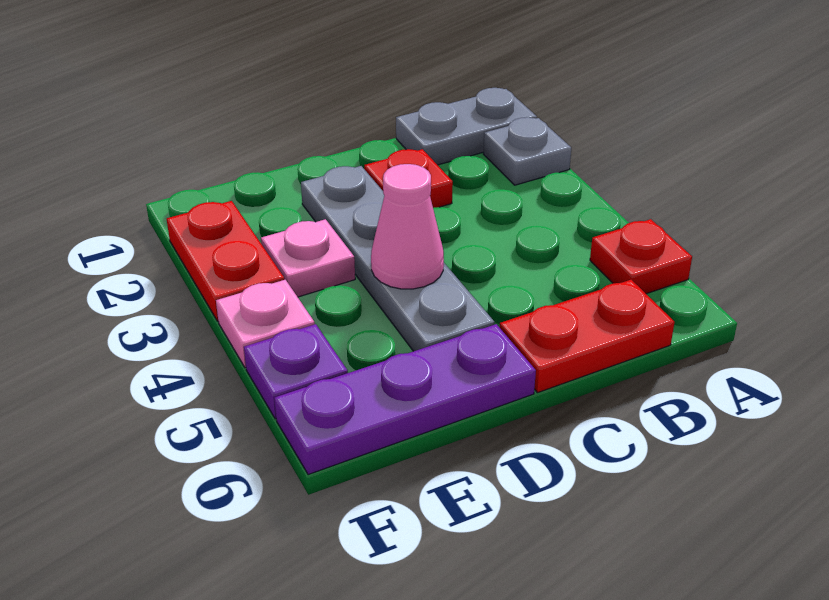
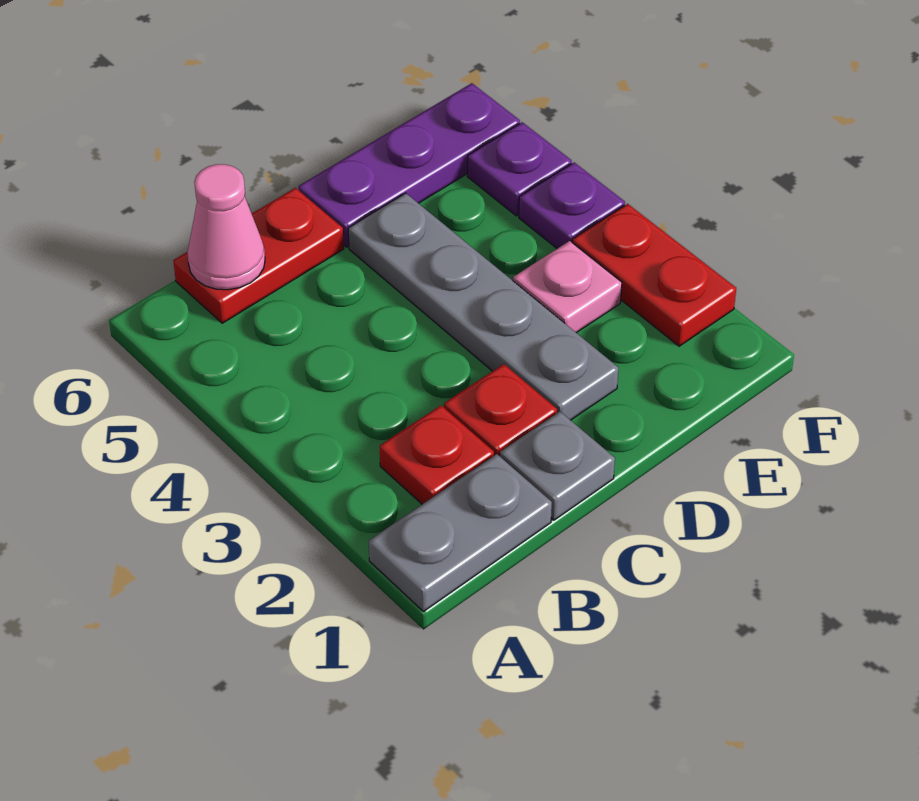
grey 1x1 plate [484,117,571,185] -> grey 1x1 plate moved to [500,412,615,520]
red 1x1 plate [590,219,692,294] -> red 1x1 plate moved to [380,405,494,504]
pink 1x1 cone [371,164,444,289] -> pink 1x1 cone moved to [187,164,265,290]
pink 1x1 plate [216,280,315,368] -> purple 1x1 plate [519,162,625,248]

